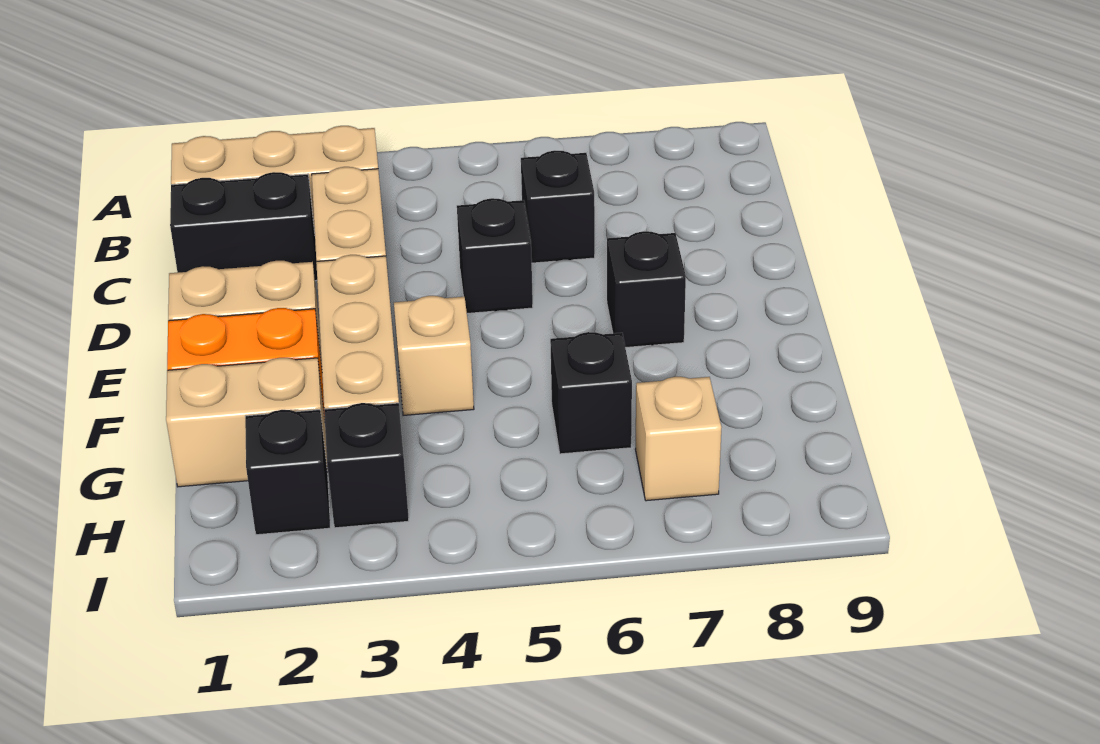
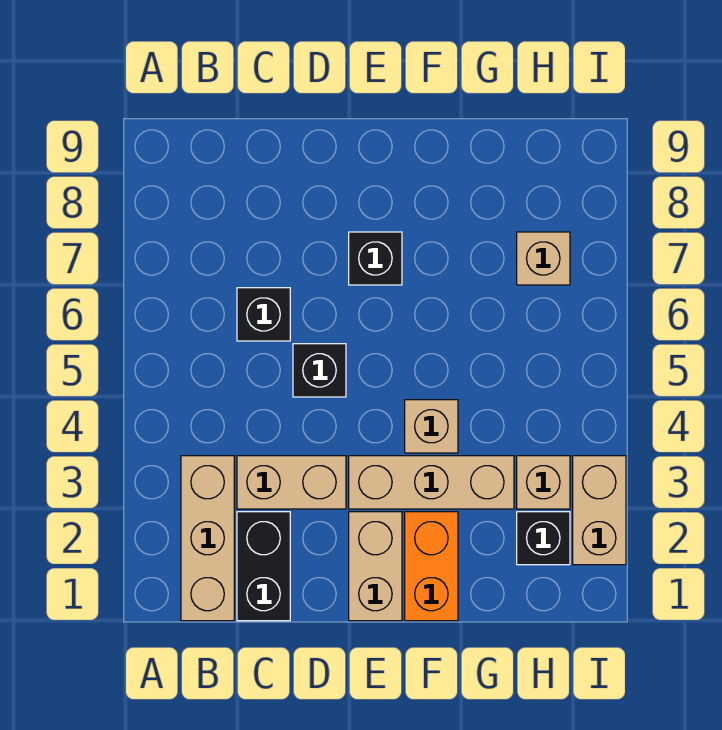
tan 1x2 brick [166,358,328,487] -> tan 1x2 brick moved to [573,456,626,565]
black 1x1 brick [550,332,632,454] -> none
black 1x1 brick [324,403,409,528] -> tan 1x1 brick [517,456,570,509]

